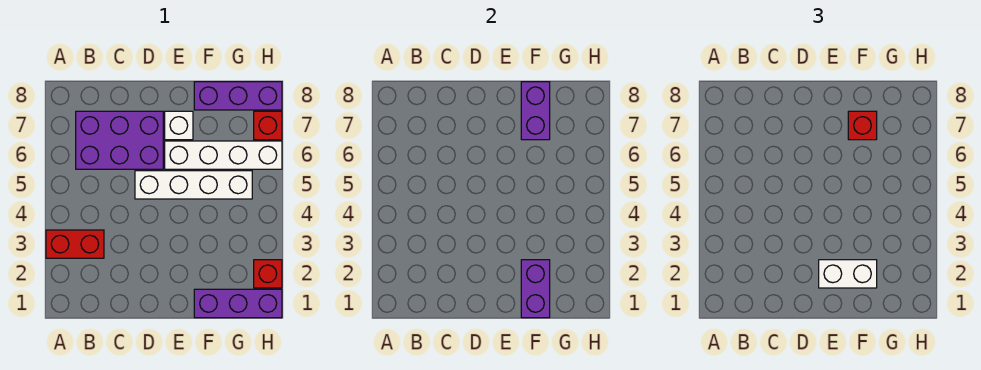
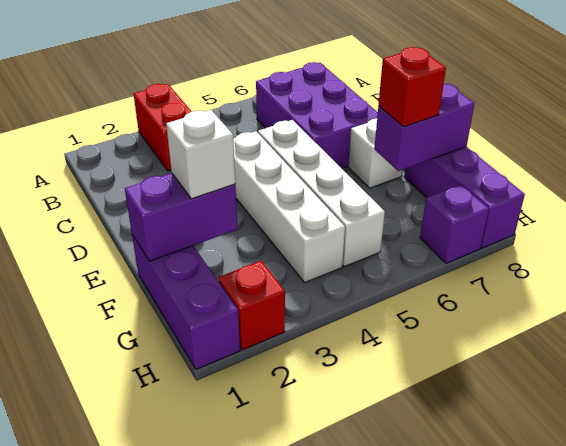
white 1x2 brick [819,260,877,288] -> white 1x1 brick [166,110,235,199]
white 1x4 brick [165,141,282,169] -> white 1x4 brick moved to [233,131,345,282]
red 1x1 brick [254,111,282,140] -> purple 1x1 brick [420,184,489,263]

